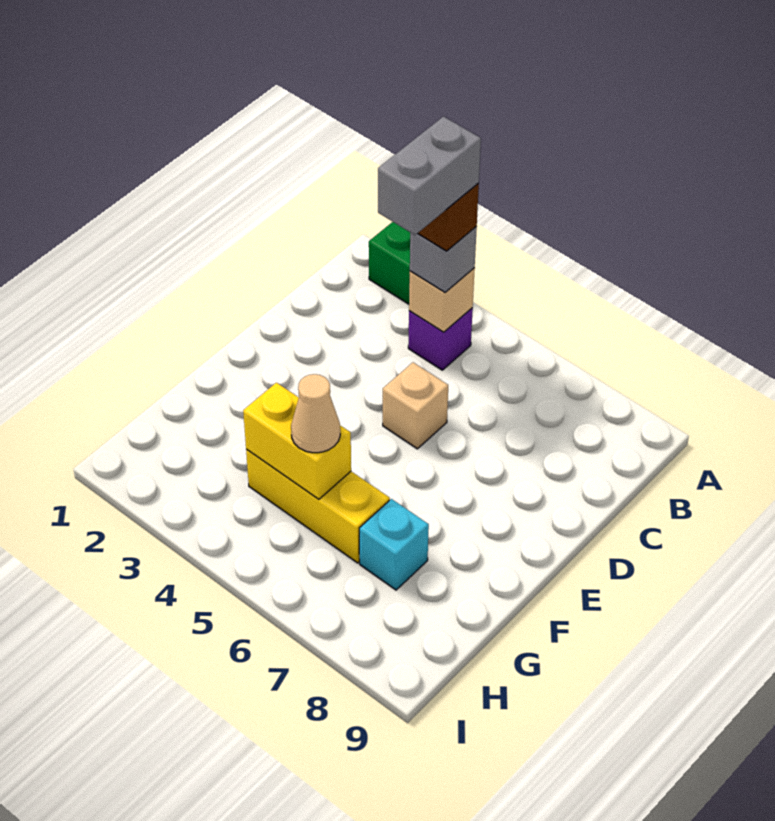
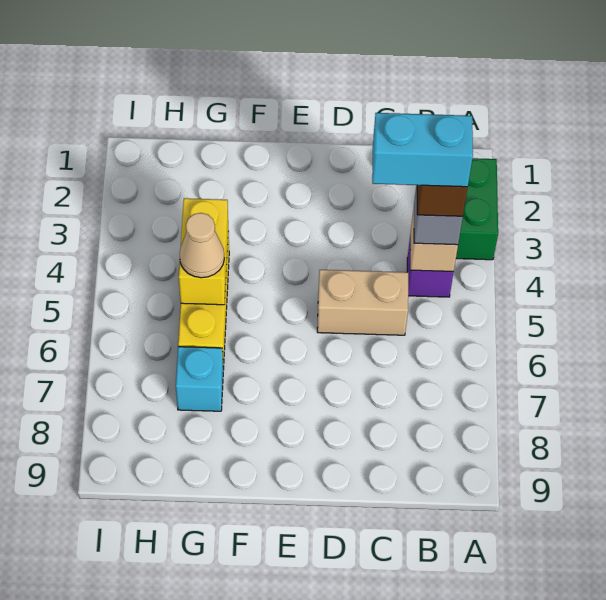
grey 1x2 brick [378,117,481,235] -> cyan 1x2 brick [372,113,473,187]
tan 1x1 brick [383,363,448,449] -> tan 1x2 brick [317,270,408,335]

